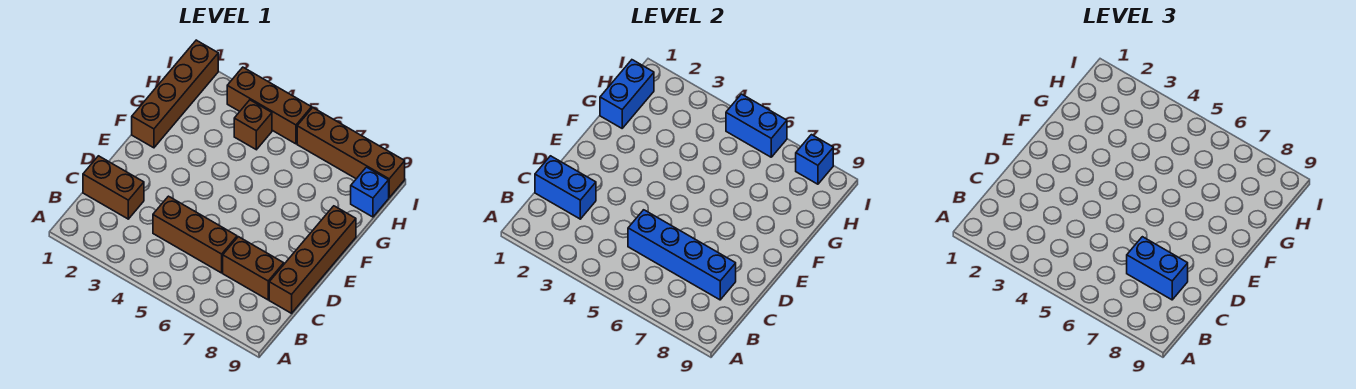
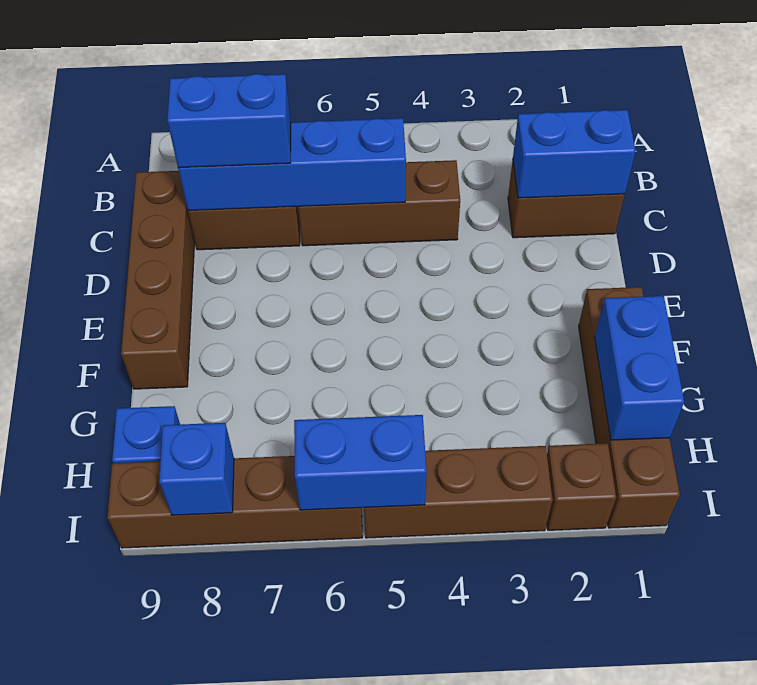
brown 1x1 brick [234,100,272,150] -> brown 1x1 brick moved to [547,443,616,530]

